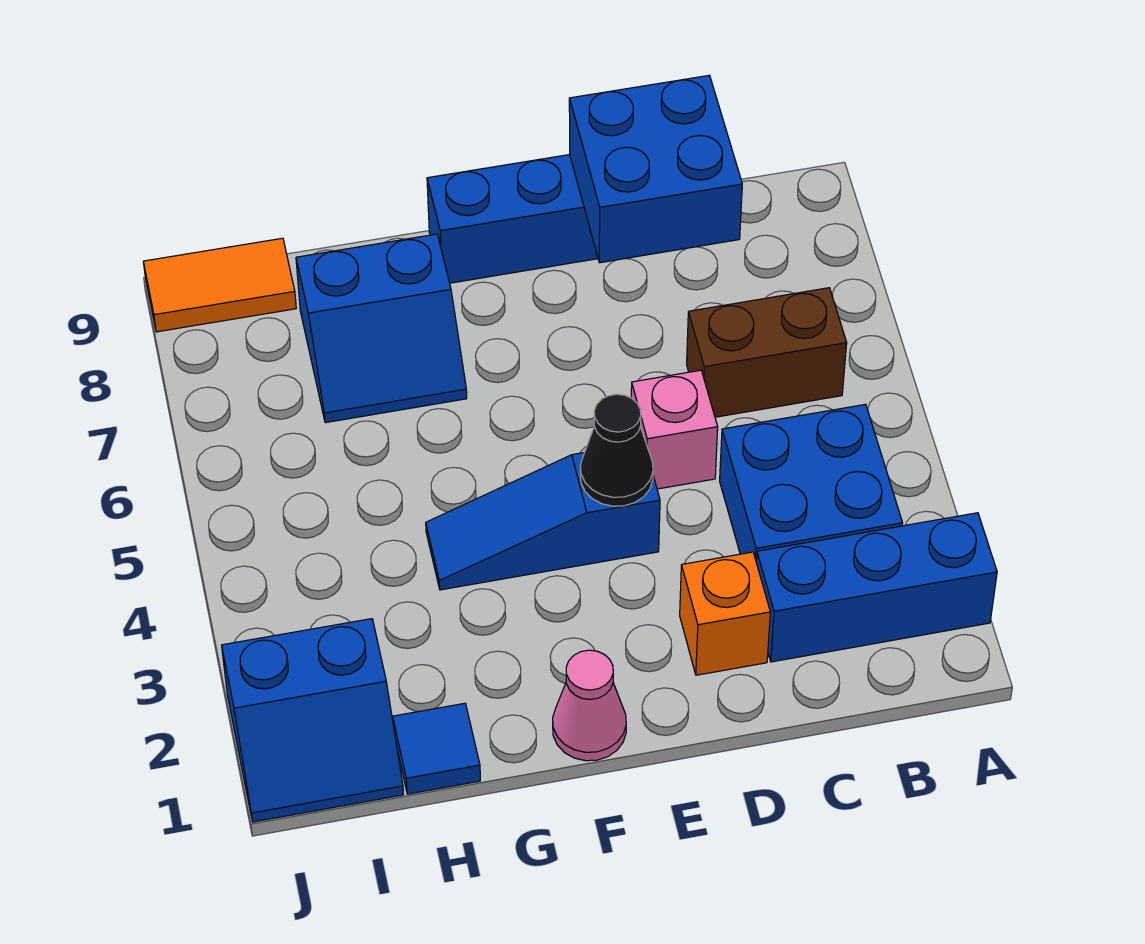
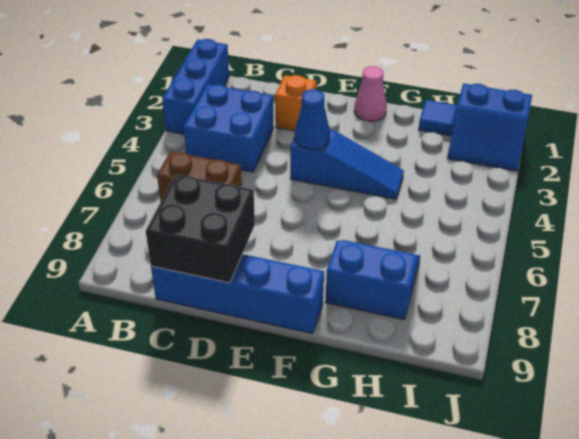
blue 1x3 brick [756,513,997,662] -> blue 1x3 brick turned to [162,39,229,134]
blue 2x2 brick [569,75,742,263] -> black 2x2 brick [146,175,255,283]
pink 1x1 brick [631,370,718,489] -> none
black 1x1 cone [580,394,653,506] -> blue 1x1 cone [294,89,330,150]
blue 2x2 slope [222,619,404,822] -> blue 2x2 slope turned to [447,83,532,171]
orange 1x2 tile [143,238,296,332] -> none

